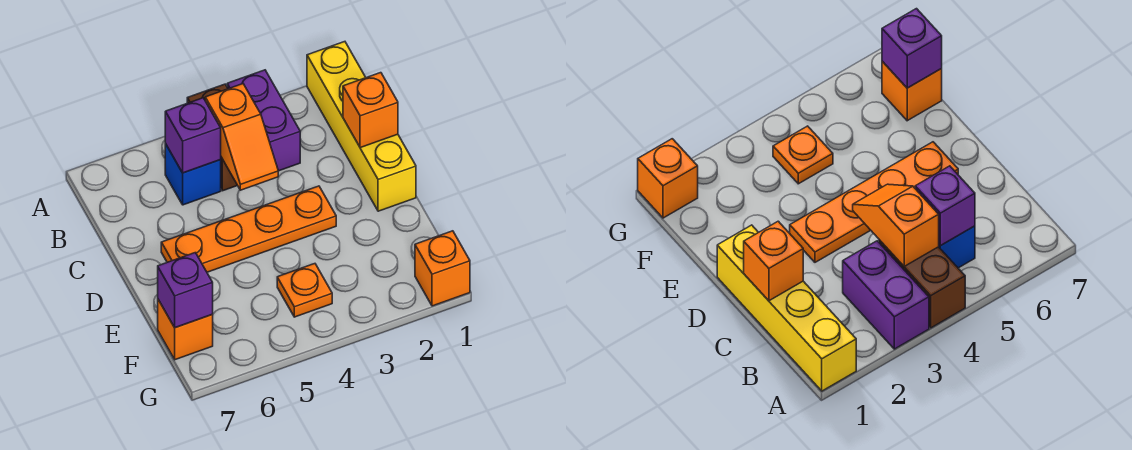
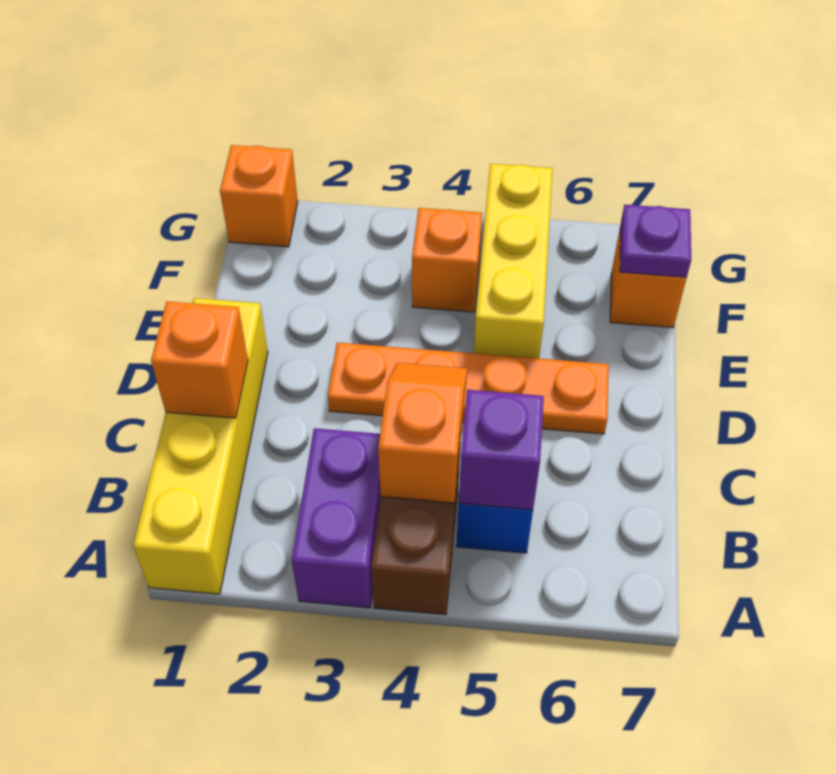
none -> yellow 1x3 brick [474,164,552,358]
orange 1x1 plate [277,264,332,317] -> orange 1x1 brick [412,208,482,312]
purple 1x1 brick [158,253,213,328] -> purple 1x1 plate [620,205,691,277]

